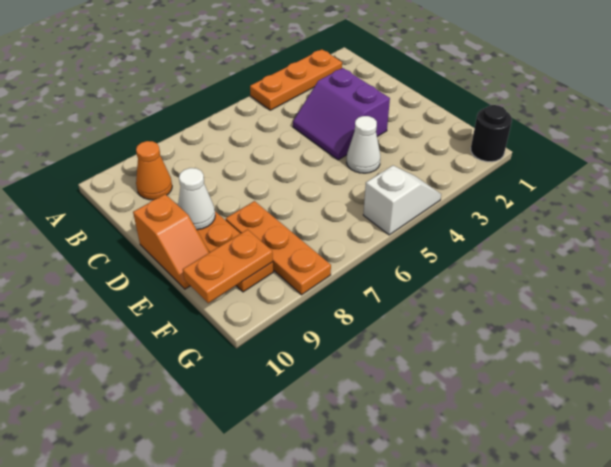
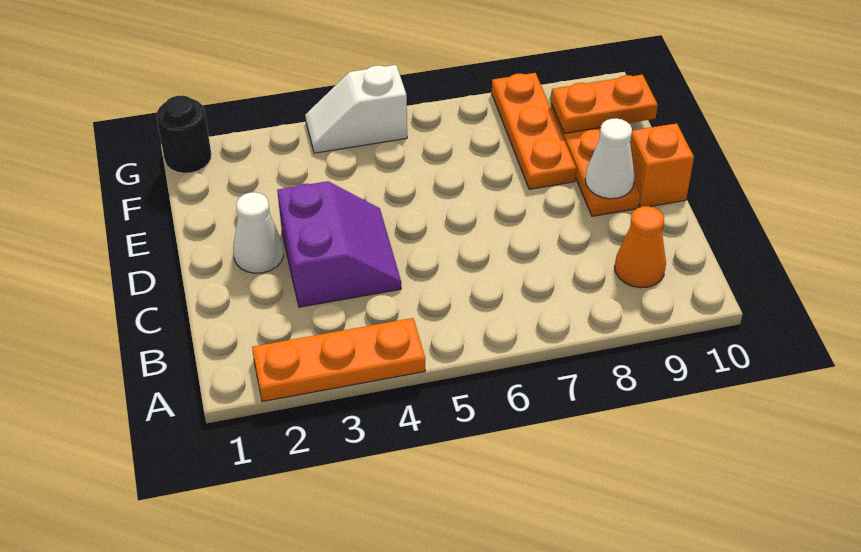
white 1x1 cone [346,116,380,173] -> white 1x1 cone moved to [233,192,284,273]

